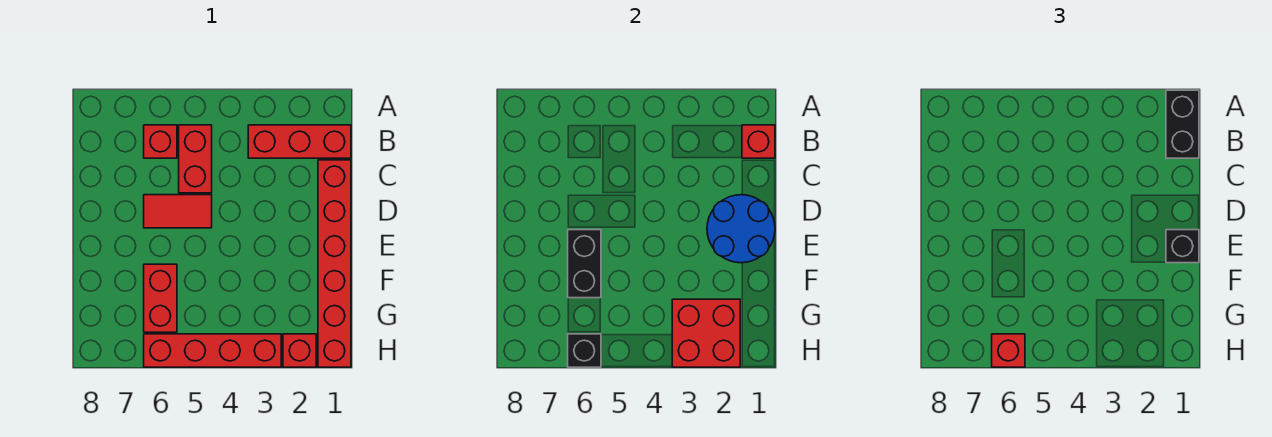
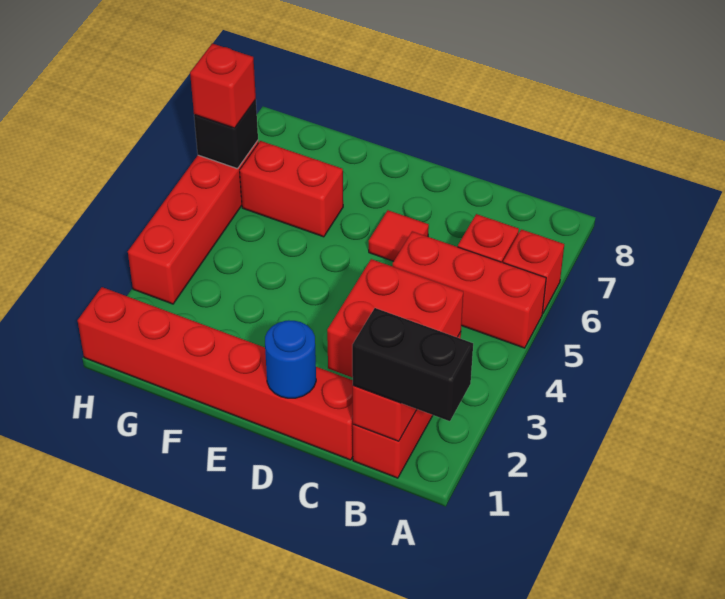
red 1x2 brick [179,125,212,193] -> red 1x3 brick [393,231,546,348]
blue 2x2 round brick [707,195,775,263] -> blue 1x1 round brick [265,320,316,398]
red 1x2 tile [144,195,212,228] -> red 1x1 tile [369,210,429,261]
black 1x1 brick [1166,230,1199,263] -> none
black 1x2 brick [568,230,601,298] -> none
red 2x2 brick [672,299,740,367] -> red 2x2 brick moved to [327,259,463,378]
red 1x1 brick [283,334,316,367] -> red 1x1 brick moved to [503,229,564,314]

